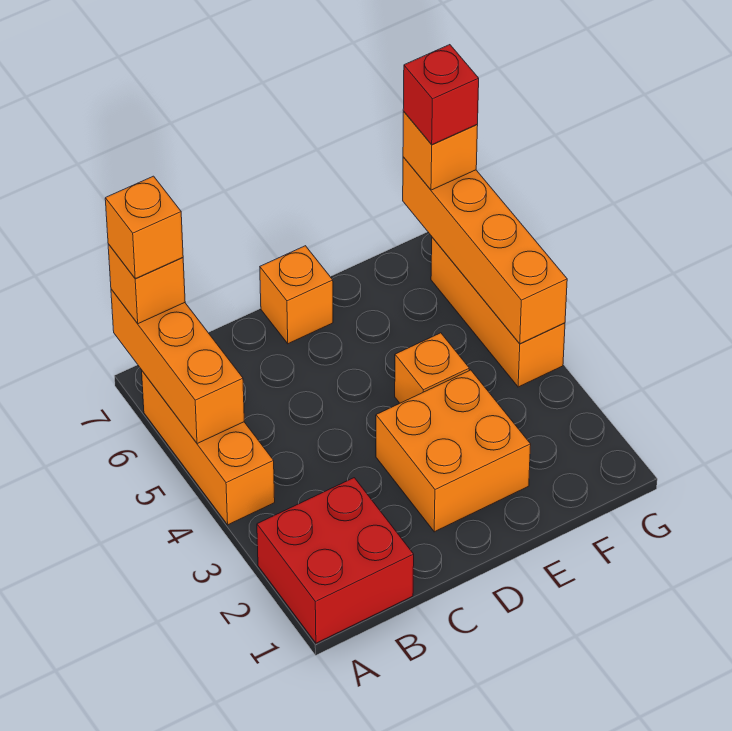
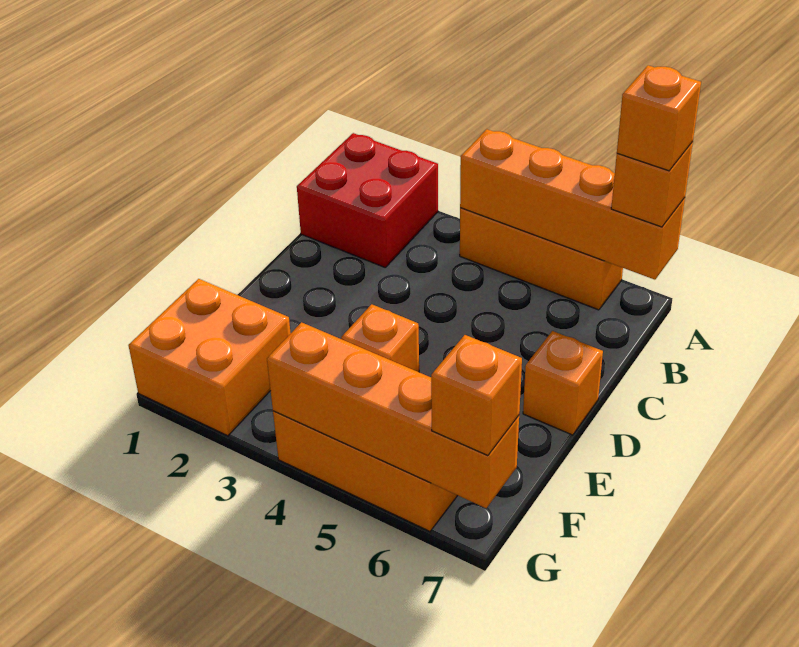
orange 1x3 brick [111,289,244,444] -> orange 1x4 brick [460,129,685,280]
orange 2x2 brick [376,370,531,532] -> orange 2x2 brick moved to [128,279,291,436]
red 1x1 brick [403,45,479,145] -> none

